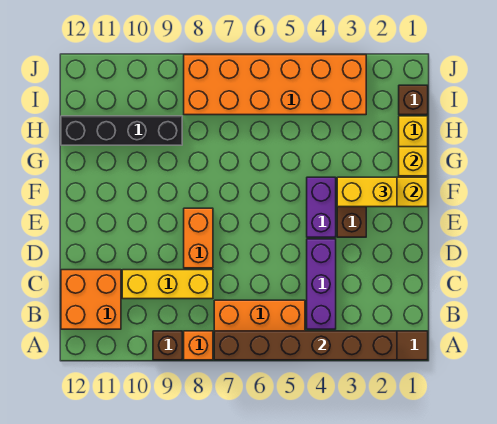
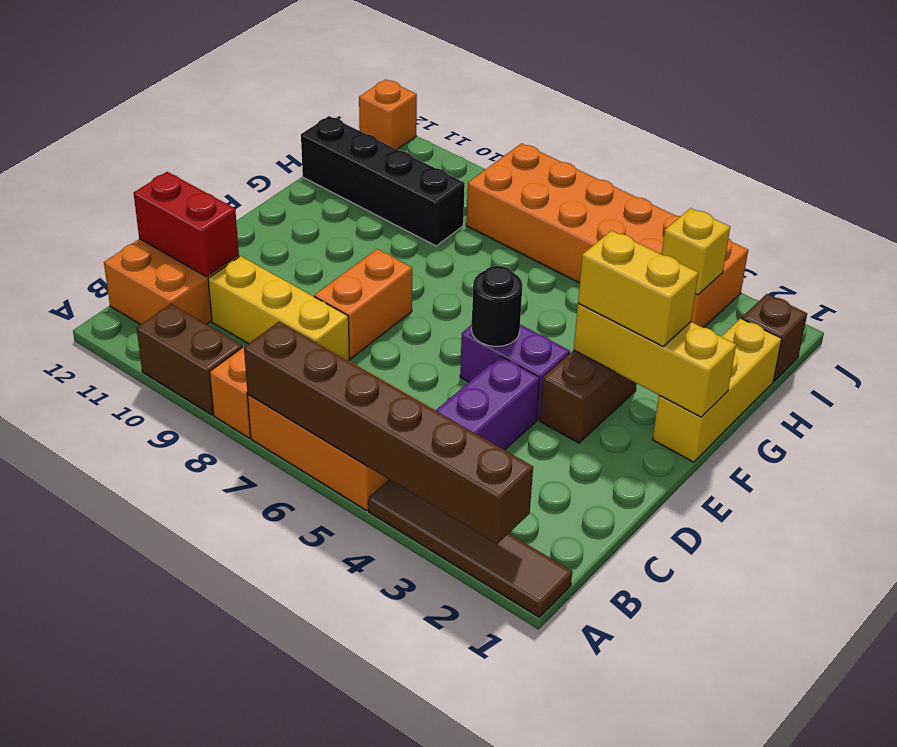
brown 1x1 brick [153,331,182,360] -> brown 1x2 brick [137,304,242,415]
none -> red 1x2 brick [134,172,239,277]
purple 1x2 brick [307,177,336,237] -> purple 1x2 brick turned to [460,325,570,420]
none -> black 1x1 round brick [471,266,523,346]
yellow 1x1 brick [399,147,428,176] -> yellow 1x1 brick moved to [662,208,730,295]
none -> orange 1x1 brick [359,79,417,149]

